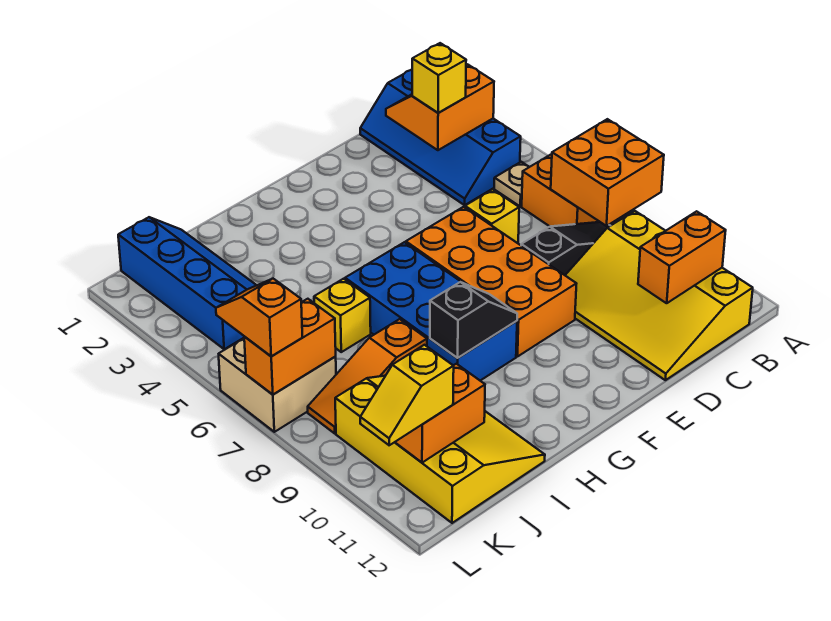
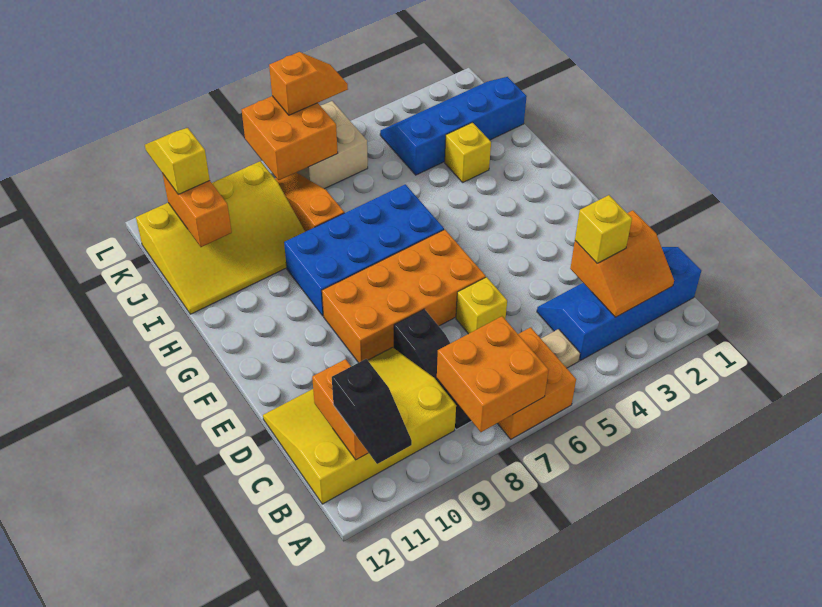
orange 2x2 slope [386,64,494,150] -> orange 2x2 slope turned to [570,210,674,317]
black 1x2 slope [430,282,517,358] -> black 1x2 slope moved to [332,359,412,464]
yellow 1x1 brick [314,279,371,352] -> yellow 1x1 brick moved to [445,122,491,182]
blue 2x4 slope [118,217,257,349] -> blue 2x4 slope turned to [380,77,527,175]
orange 1x2 brick [244,299,336,395] -> orange 2x2 brick [242,96,338,180]

